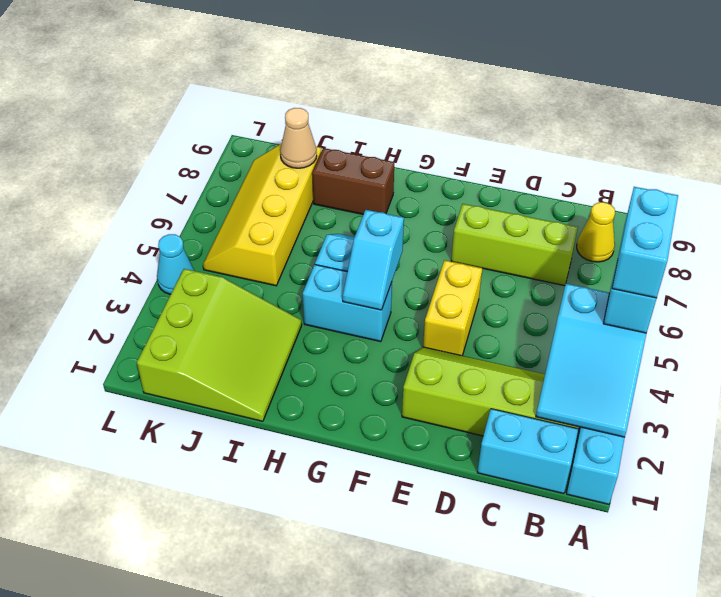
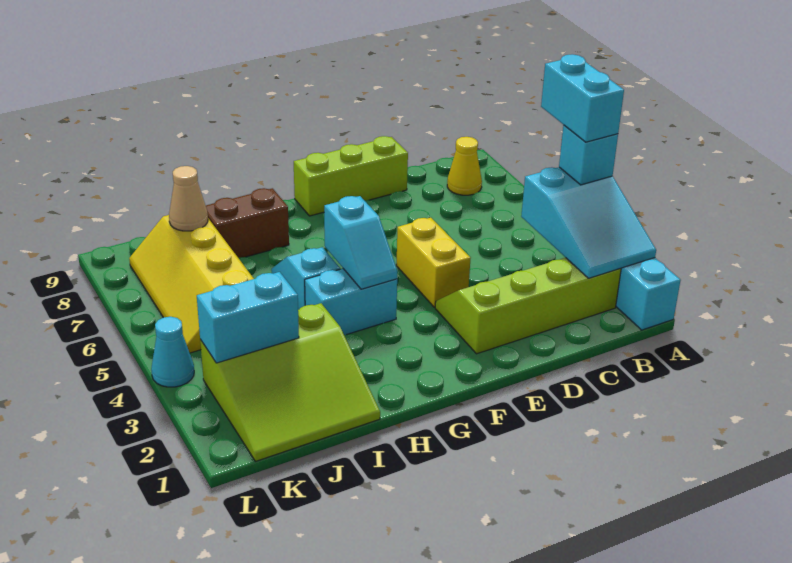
cyan 1x2 brick [477,409,578,494] -> cyan 1x2 brick moved to [197,272,299,363]
lime 1x3 brick [451,204,578,286] -> lime 1x3 brick moved to [294,136,408,216]
lime 3x3 slope [137,269,302,421] -> lime 3x3 slope turned to [200,303,380,461]

